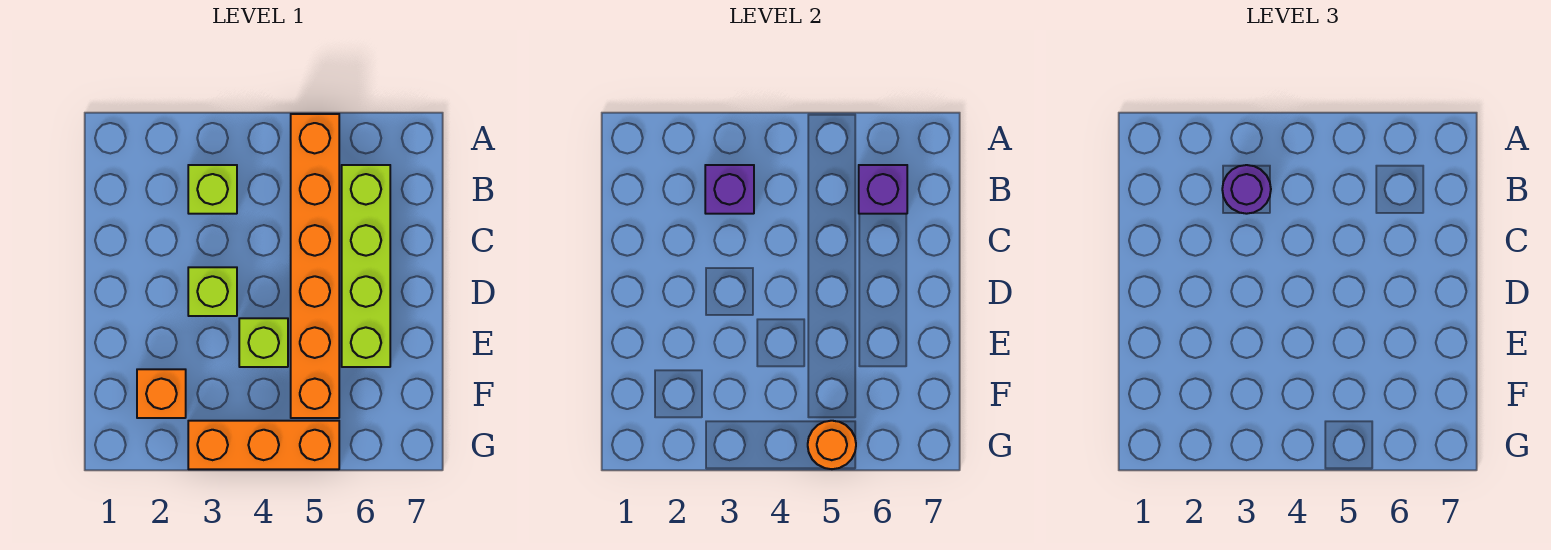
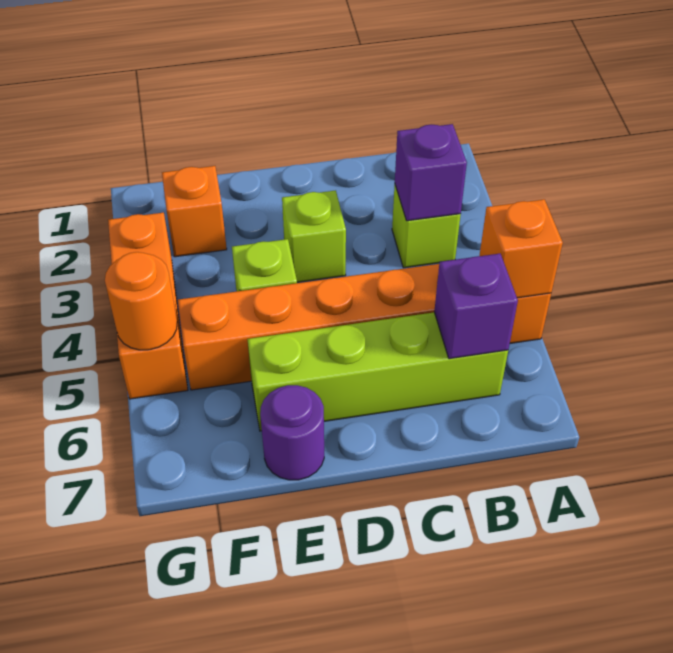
none -> orange 1x1 brick [479,199,563,298]
purple 1x1 round brick [1222,165,1271,214] -> purple 1x1 round brick moved to [260,385,324,480]

